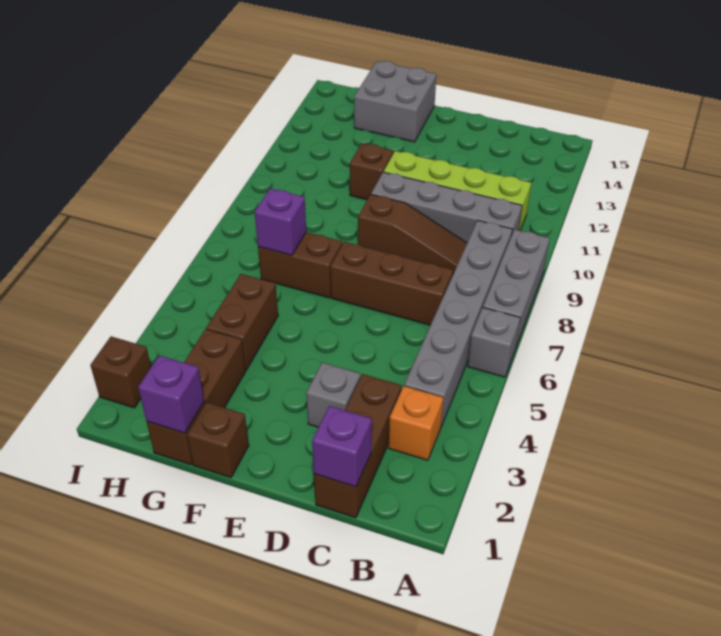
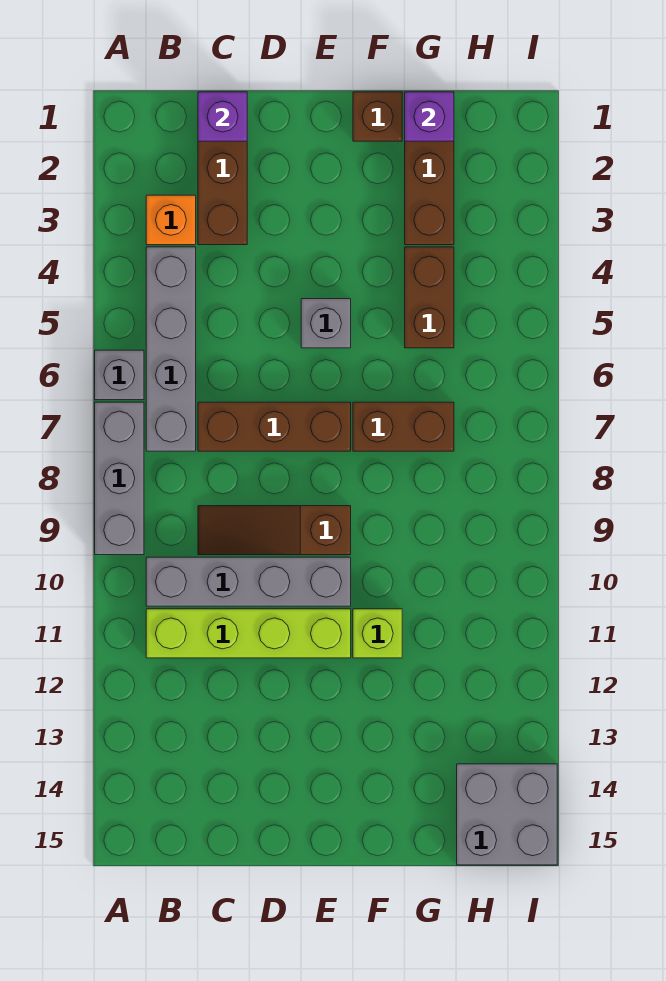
grey 1x6 brick [404,221,512,427] -> grey 1x4 brick [146,247,196,451]
grey 1x1 brick [306,363,360,427] -> grey 1x1 brick moved to [301,299,351,348]
brown 1x1 brick [350,143,393,200] -> lime 1x1 brick [353,609,402,658]
grey 2x2 brick [354,61,436,142] -> grey 2x2 brick moved to [457,764,557,865]
purple 1x1 brick [255,188,306,255] -> none
brown 1x1 brick [90,337,151,408] -> none

